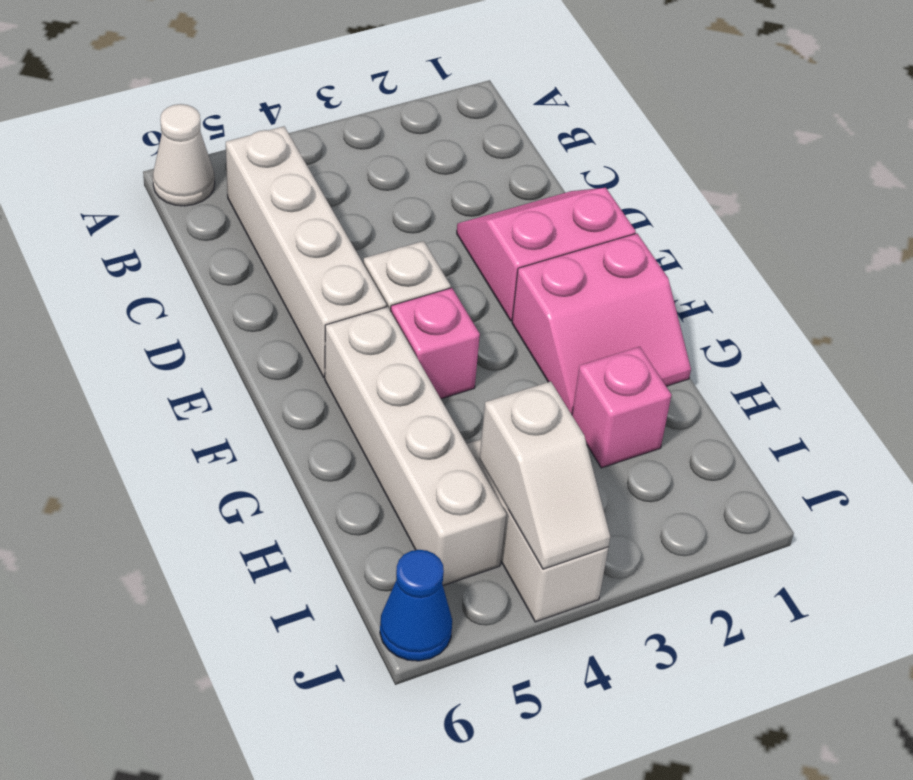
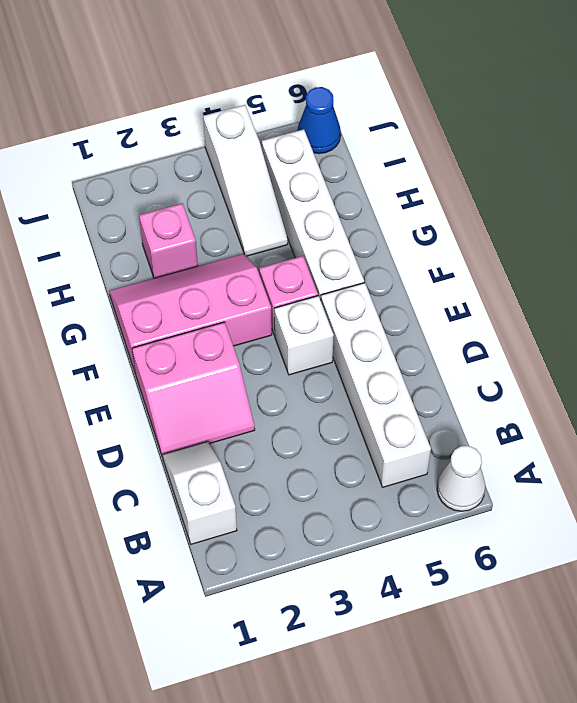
pink 2x2 slope [512,233,691,415] -> pink 2x3 slope [109,254,272,374]
white 1x2 slope [479,381,610,569] -> white 1x2 slope moved to [163,442,237,544]

